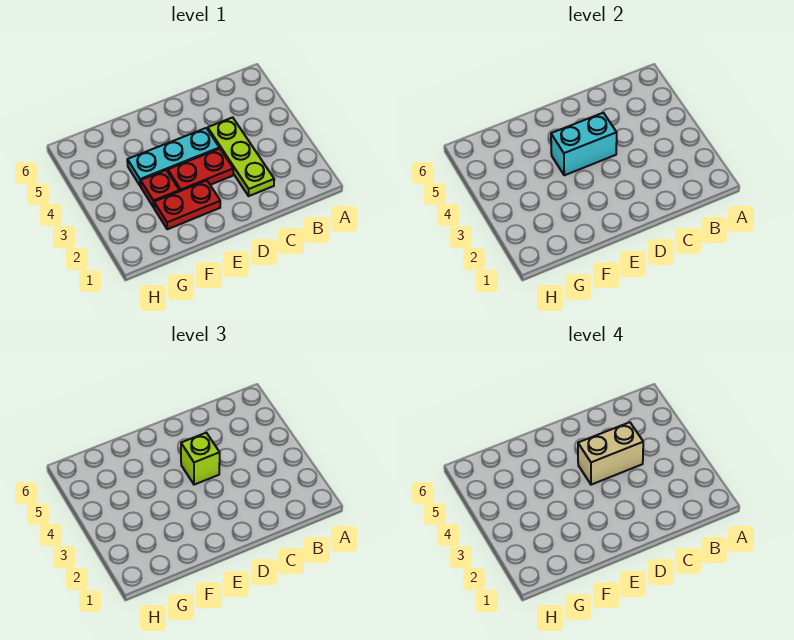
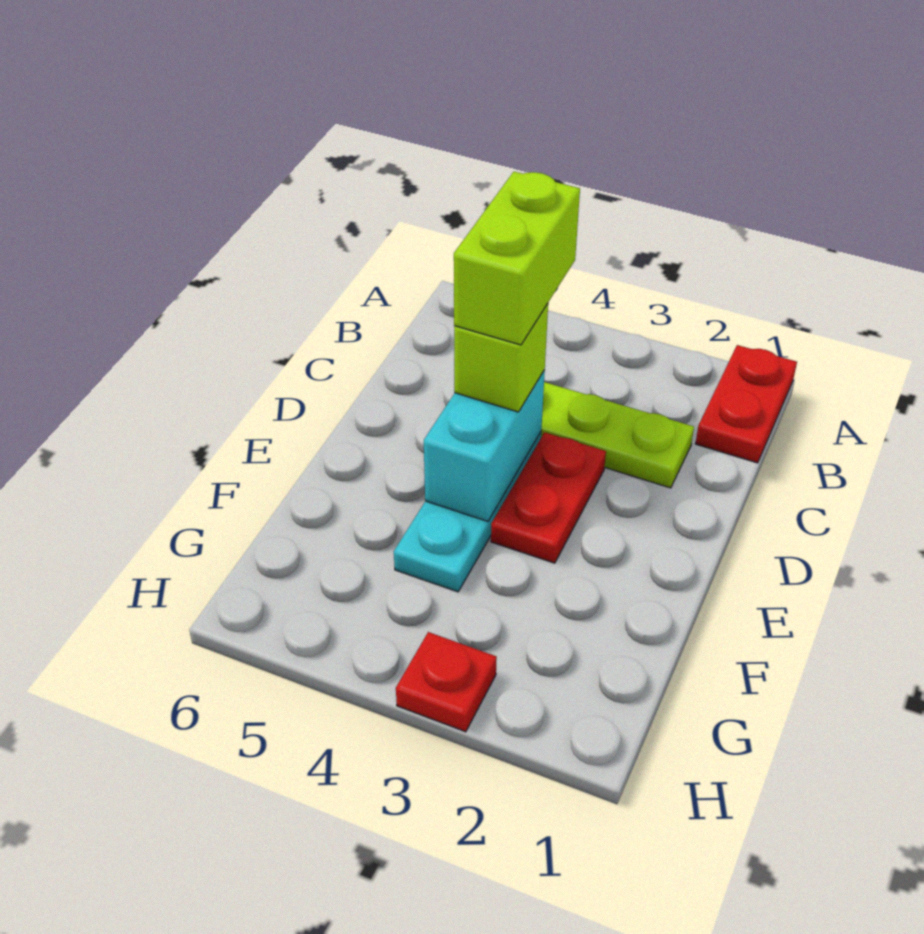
tan 1x2 brick [578,422,643,485] -> lime 1x2 brick [454,172,580,345]
red 1x2 plate [154,181,220,229] -> red 1x2 plate moved to [695,345,797,463]
red 1x1 plate [141,170,179,207] -> red 1x1 plate moved to [396,632,497,732]

